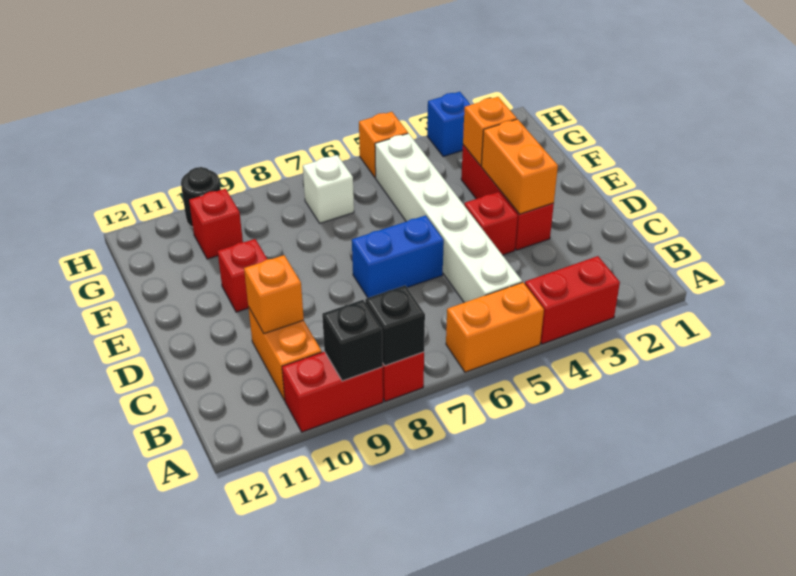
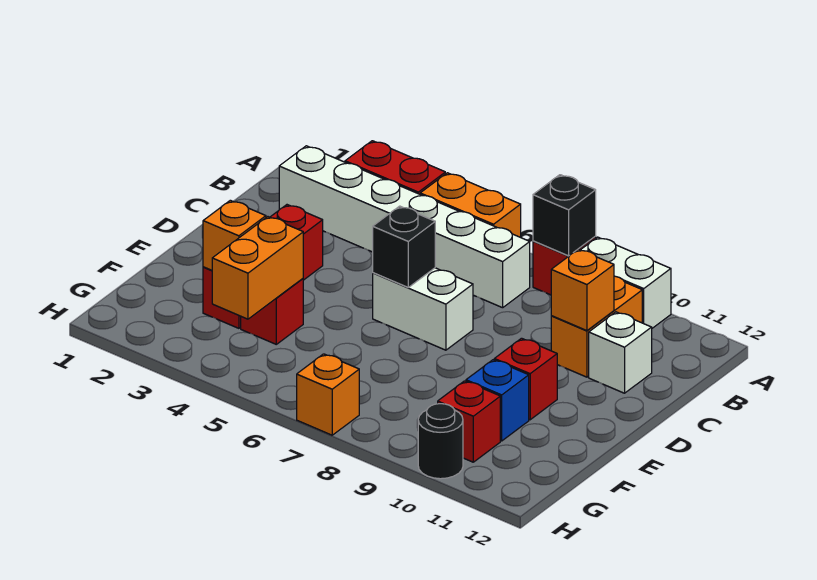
red 1x2 brick [282,351,383,432] -> white 1x2 brick [581,237,671,328]
black 1x1 brick [322,300,383,381] -> black 1x1 brick moved to [373,206,435,287]
white 1x6 brick [375,133,522,303] -> white 1x6 brick turned to [279,146,530,308]
orange 1x2 brick [481,119,558,214] -> orange 1x2 brick moved to [212,217,303,319]
red 1x1 brick [464,192,518,255] -> red 1x1 brick moved to [241,279,303,344]
blue 1x2 brick [352,215,444,298] -> white 1x2 brick [373,268,473,350]
white 1x1 brick [303,155,354,223] -> white 1x1 brick moved to [589,312,652,393]
blue 1x1 brick [427,92,471,157] -> blue 1x1 brick moved to [466,360,529,441]
orange 1x1 brick [359,112,408,178] -> orange 1x1 brick moved to [297,354,359,435]

